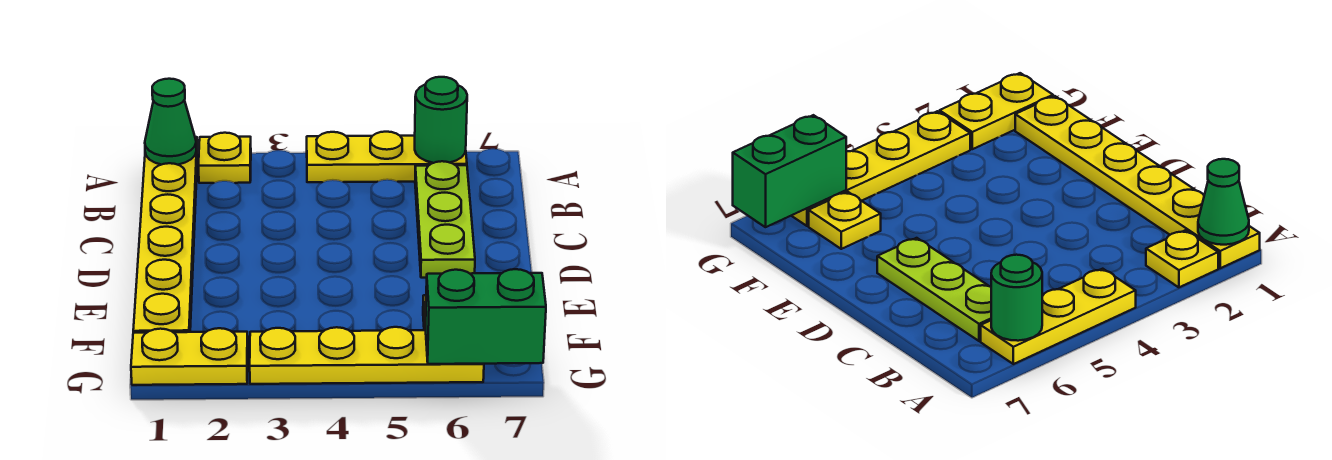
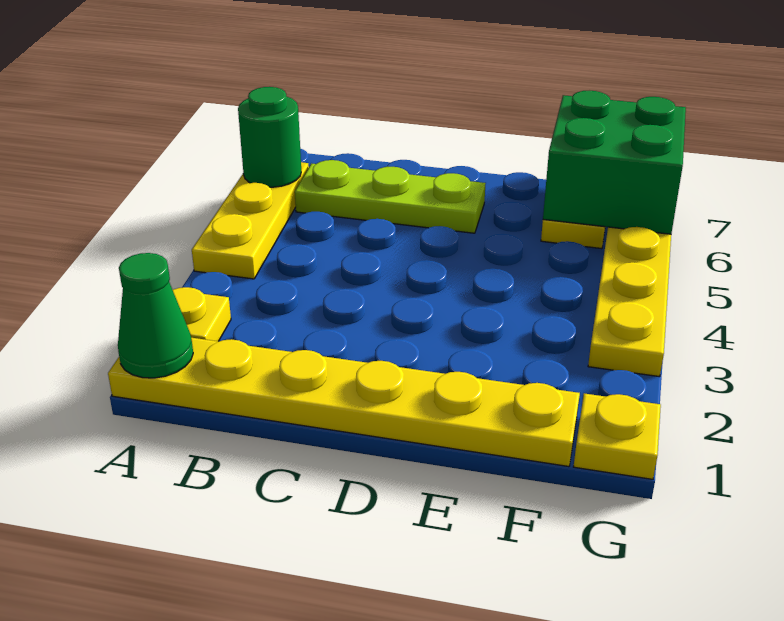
yellow 1x2 plate [131,328,248,385] -> yellow 1x1 plate [574,393,661,479]
green 1x2 brick [425,269,546,364] -> green 2x2 brick [543,91,686,234]

